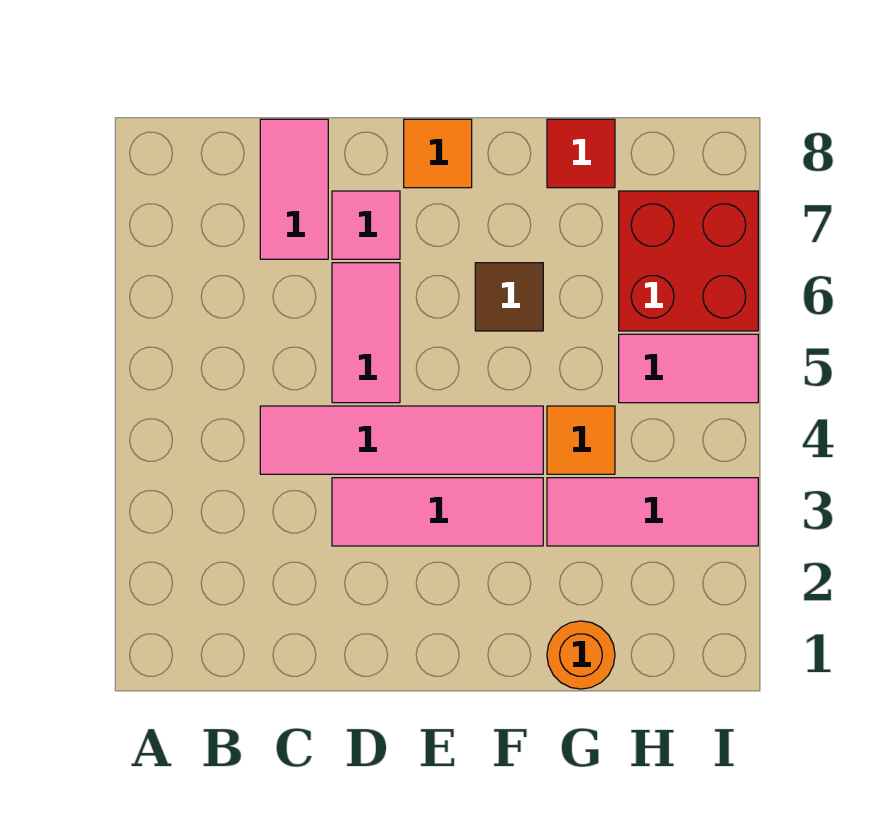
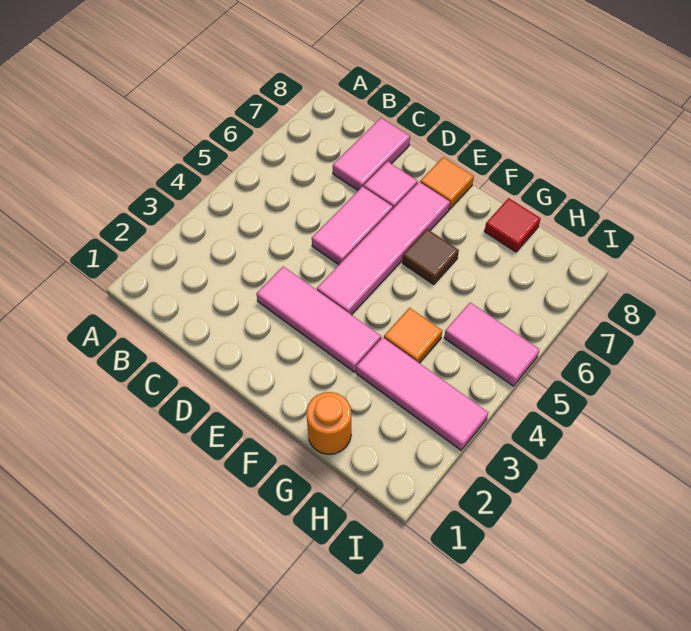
pink 1x4 tile [260,406,543,474] -> pink 1x4 tile turned to [317,182,450,315]
red 2x2 brick [619,191,758,331] -> none

